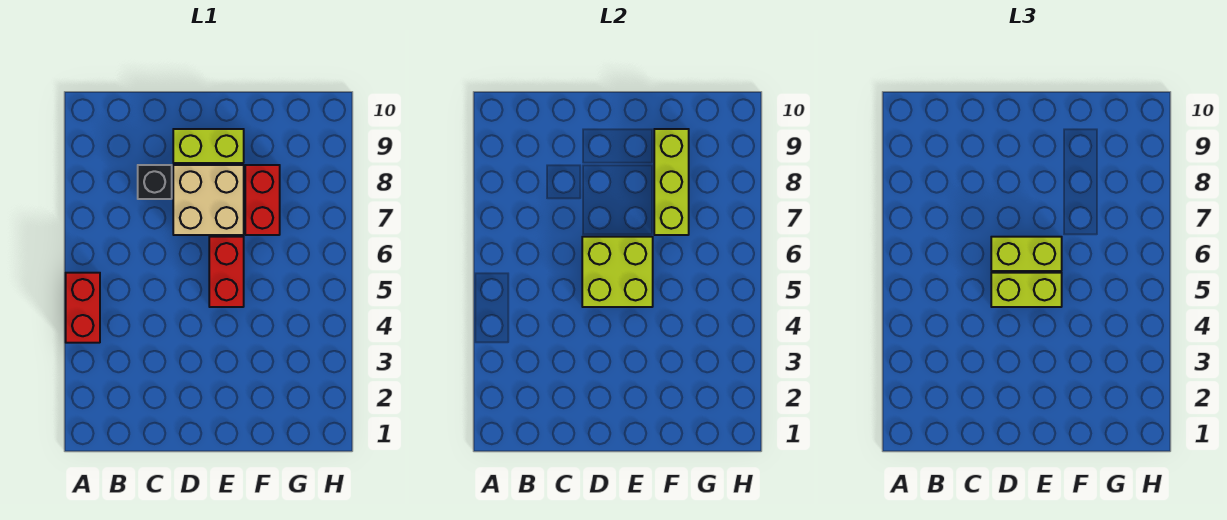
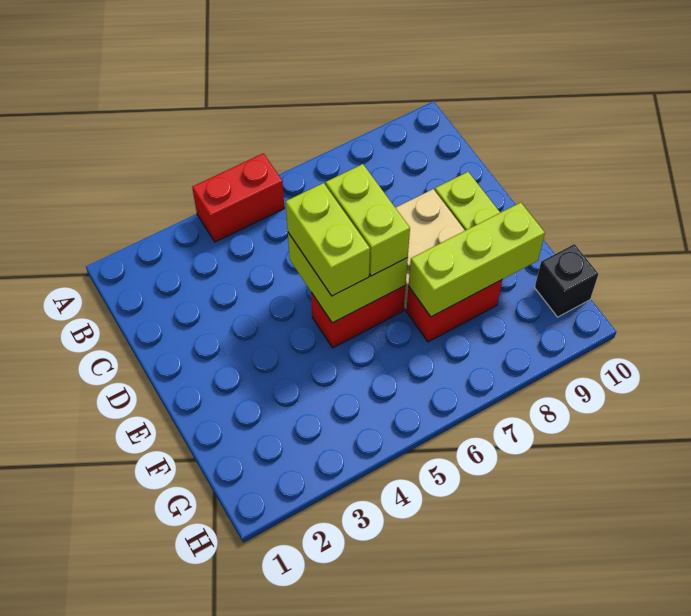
black 1x1 brick [138,165,172,199] -> black 1x1 brick moved to [535,244,598,317]

